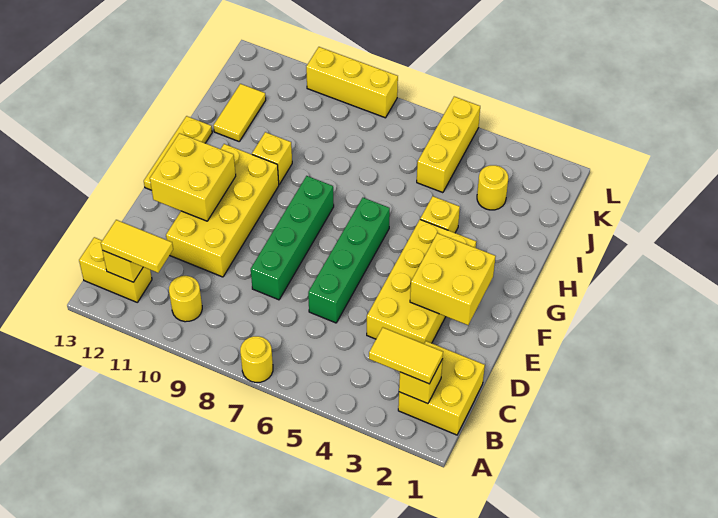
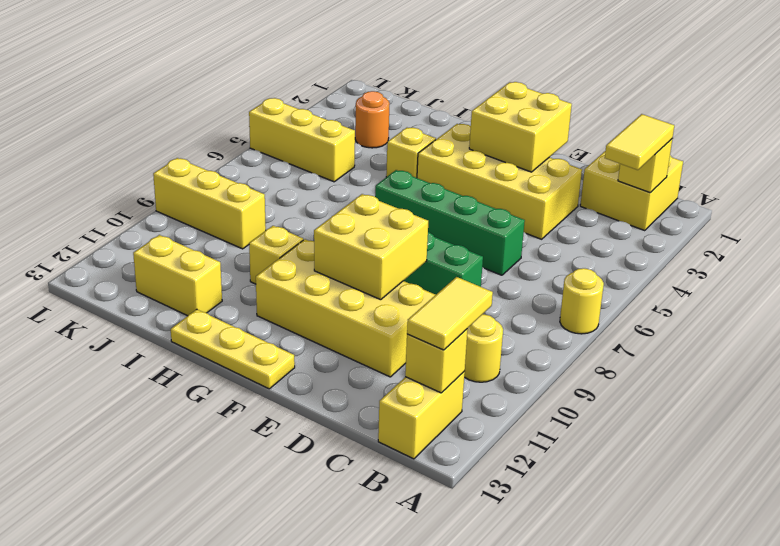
yellow 2x2 brick [150,133,236,221] -> yellow 2x2 brick moved to [314,194,428,300]
yellow 1x2 tile [213,84,266,141] -> yellow 1x2 brick [133,235,222,316]
yellow 1x1 round brick [477,165,508,210] -> orange 1x1 round brick [355,91,390,148]
yellow 1x3 brick [306,47,398,118] -> yellow 1x3 brick turned to [153,158,266,249]

